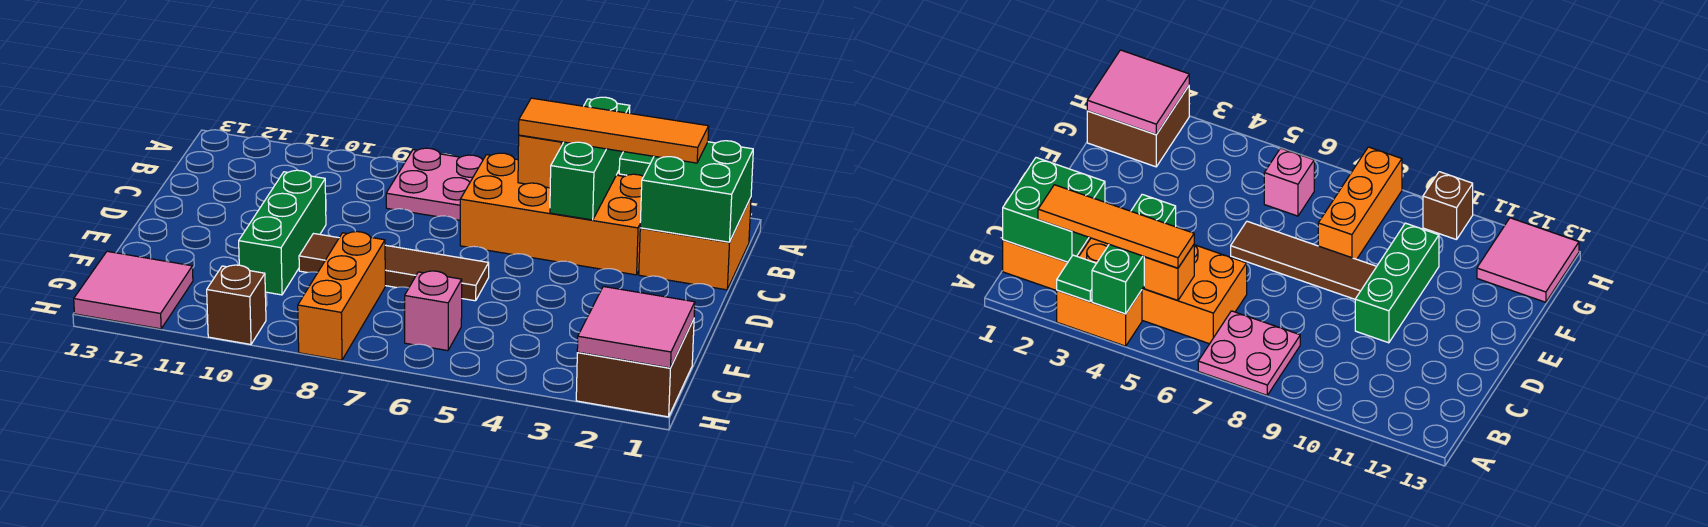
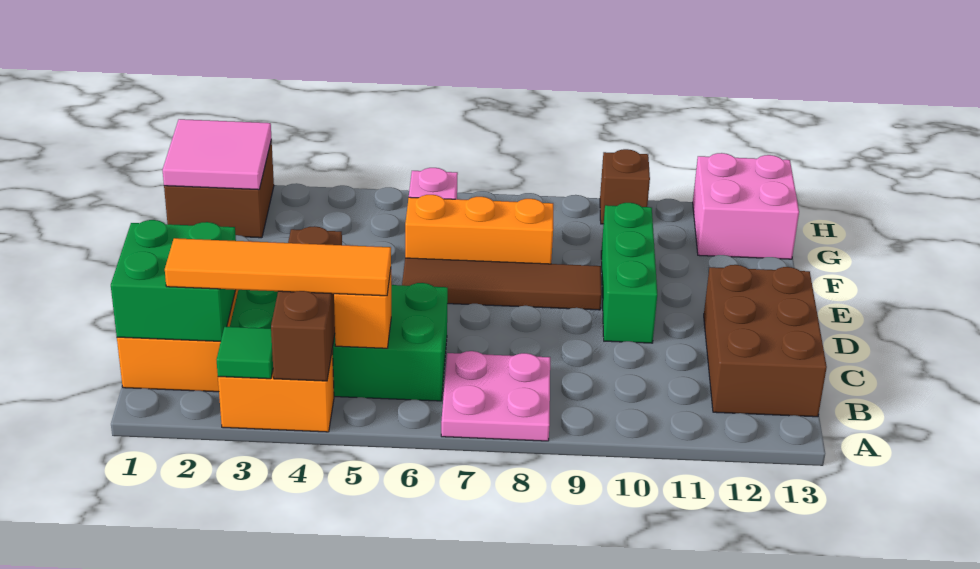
green 1x3 brick [550,97,630,220] -> brown 1x3 brick [271,226,342,381]
orange 2x4 brick [460,153,644,275] -> green 2x4 brick [230,283,448,401]
none -> brown 2x3 brick [704,265,827,417]
orange 1x3 brick [298,232,385,360] -> orange 1x3 brick turned to [405,195,553,264]
pink 2x2 tile [74,251,193,329] -> pink 2x2 brick [693,153,799,259]

